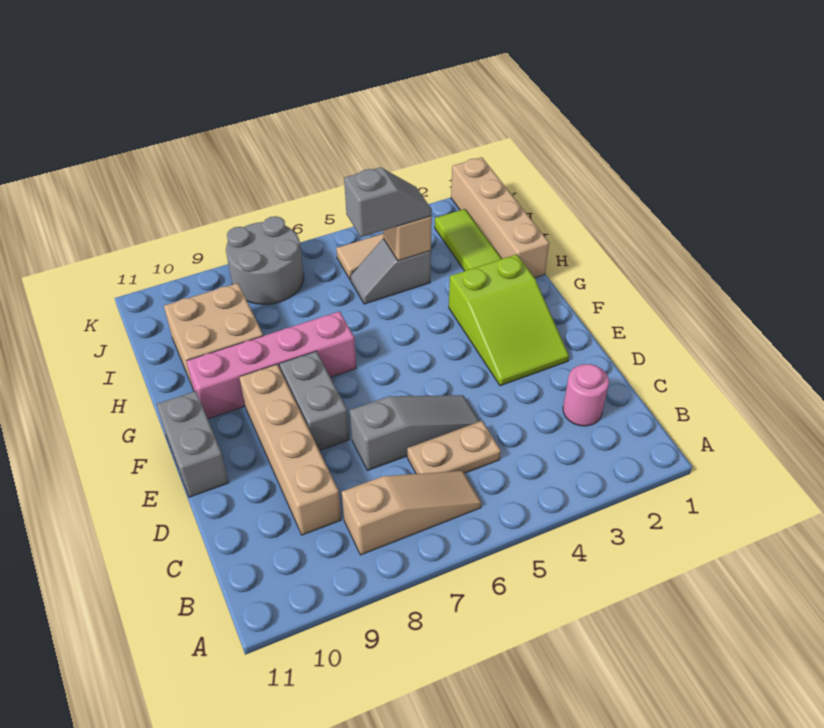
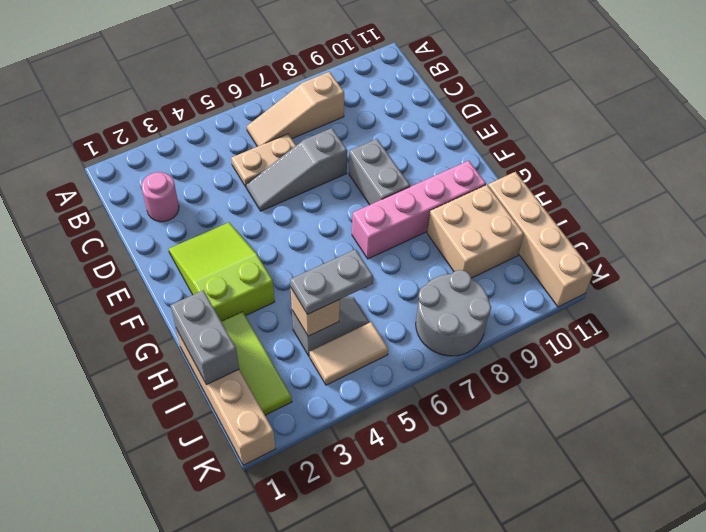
tan 1x4 brick [239,364,341,535] -> tan 1x4 brick moved to [488,172,593,307]
grey 1x2 brick [157,391,229,497] -> grey 1x2 brick moved to [170,290,239,385]
grey 1x2 slope [344,167,432,237] -> grey 1x2 plate [290,249,373,315]

